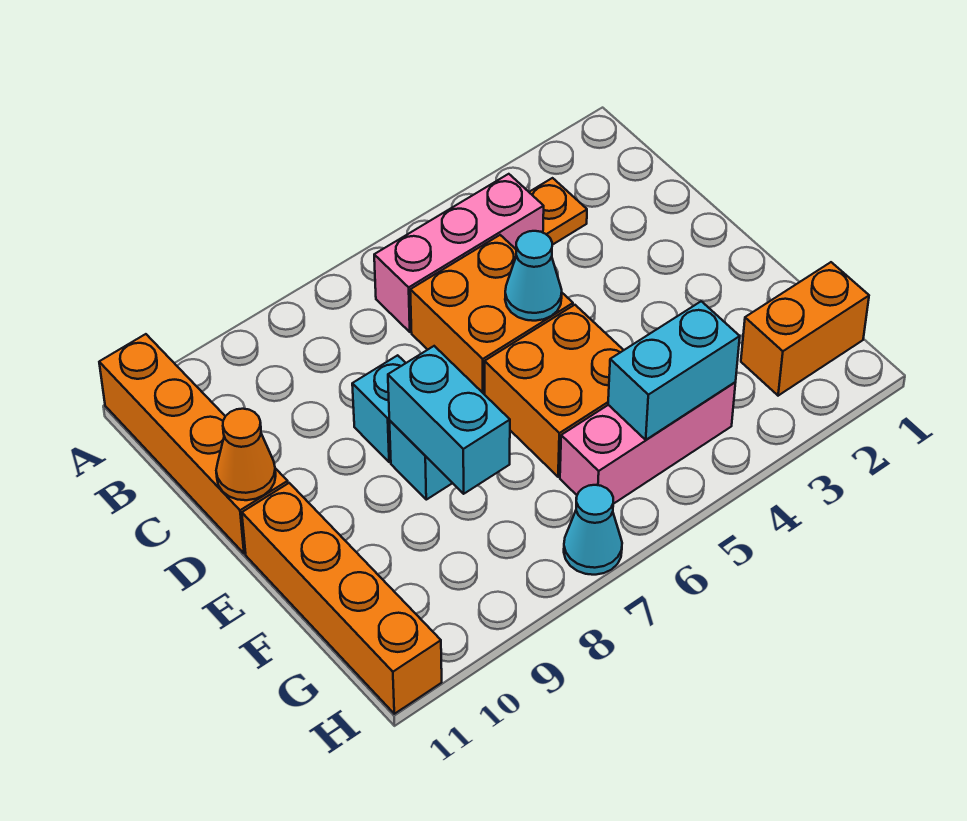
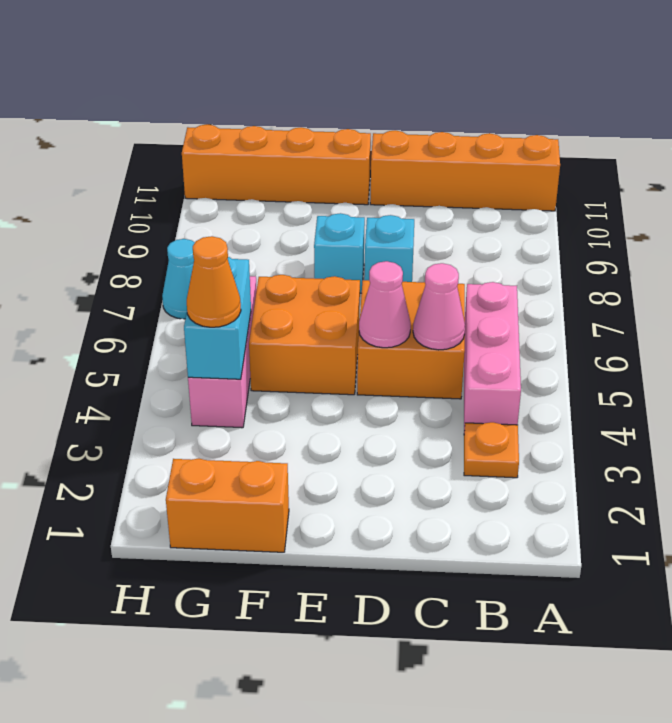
none -> pink 1x1 cone [413,263,465,350]
cyan 1x1 cone [505,231,562,321] -> pink 1x1 cone [359,261,411,348]
orange 1x1 cone [216,409,276,500] -> orange 1x1 cone moved to [187,236,241,327]
cyan 1x2 brick [388,346,510,494] -> none
orange 1x2 brick [741,262,869,396] -> orange 1x2 brick turned to [166,459,289,552]

